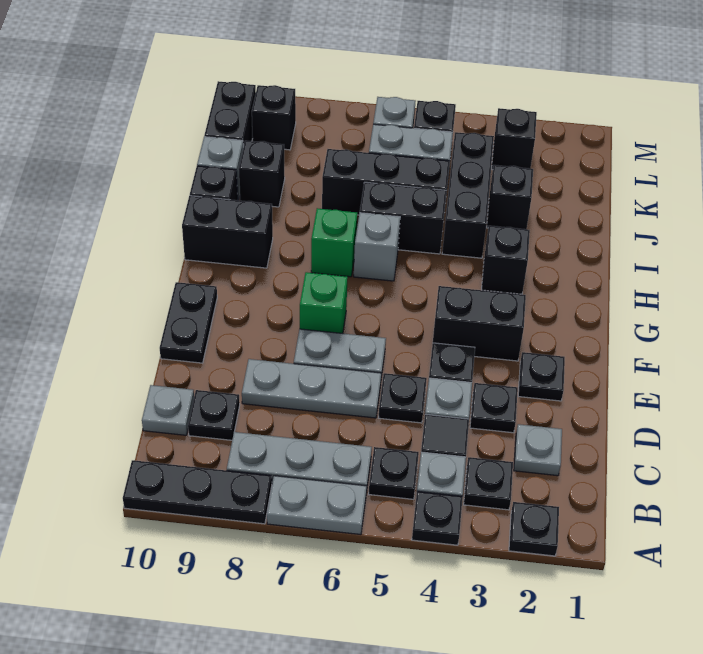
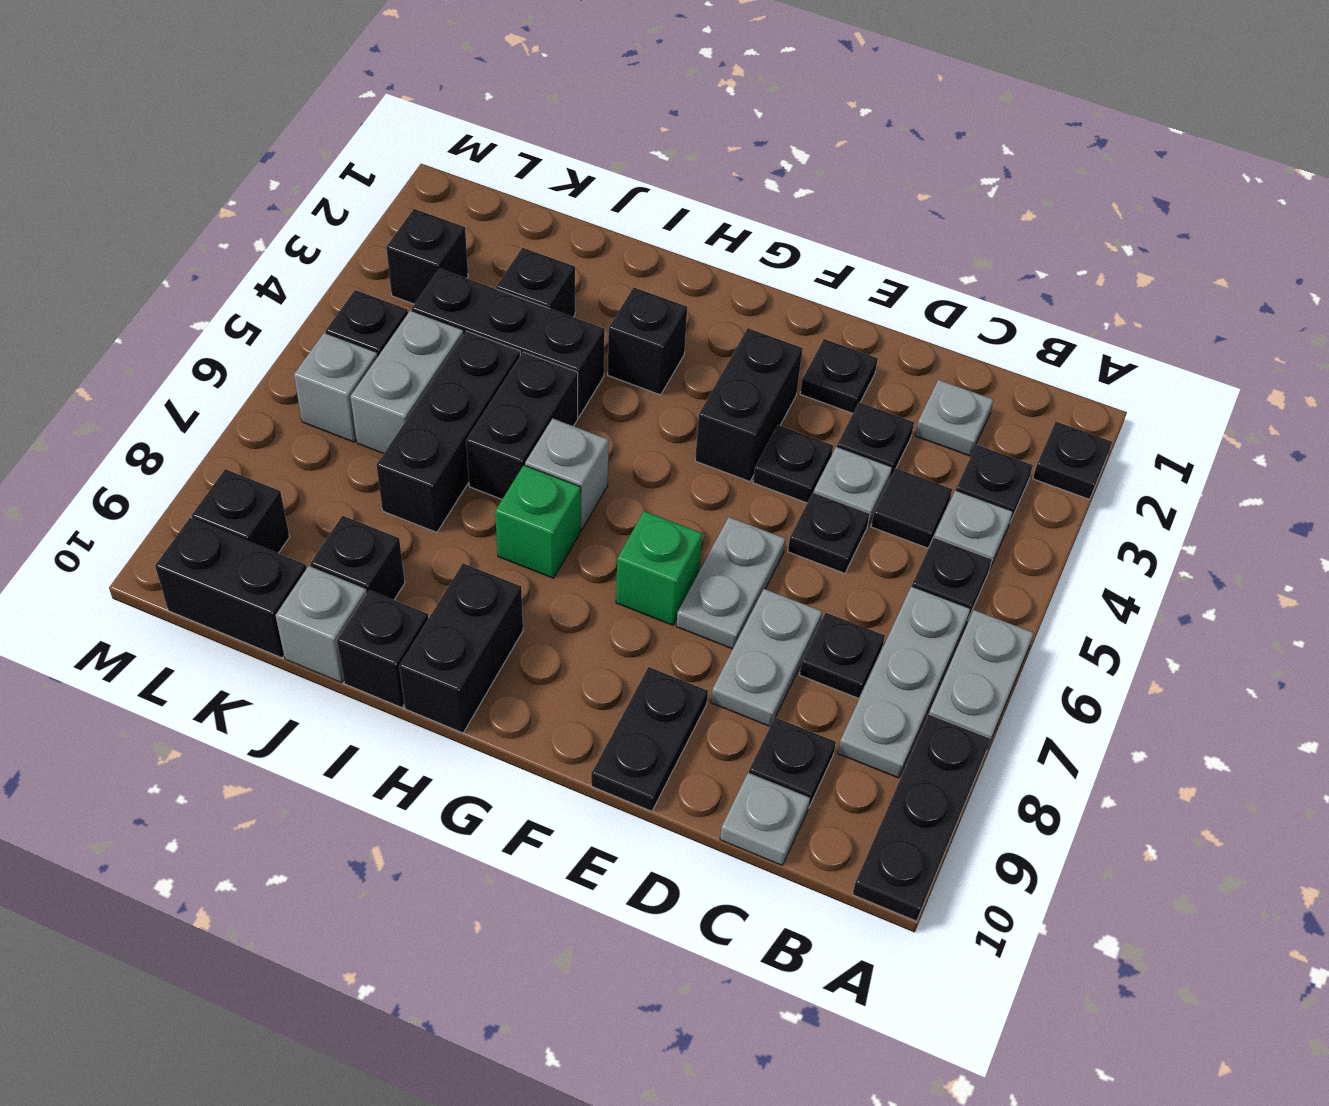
black 1x1 plate [412,491,463,545] -> black 1x1 plate moved to [800,613,885,698]
grey 1x3 plate [242,359,381,418] -> grey 1x2 plate [711,589,822,726]
black 1x2 plate [160,282,217,363] -> black 1x2 plate turned to [591,667,708,811]

